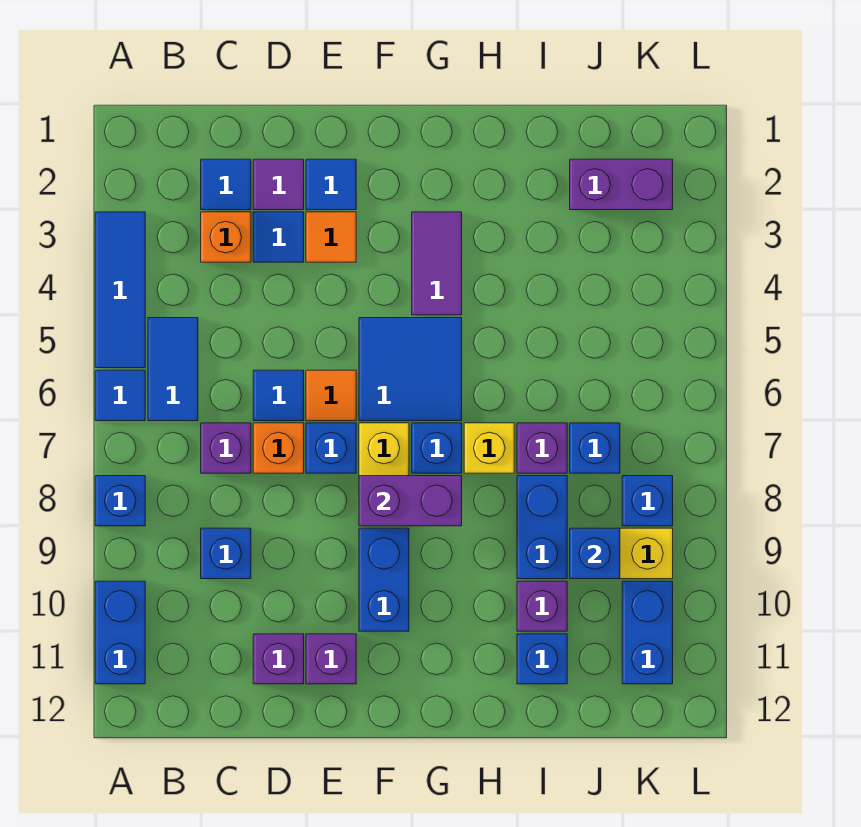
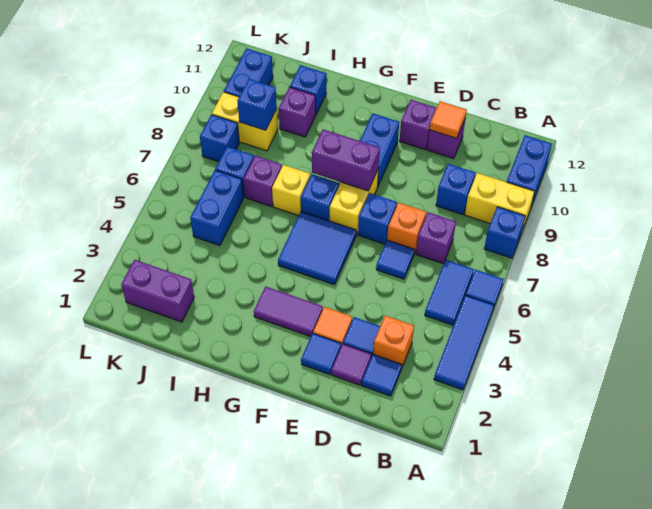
none -> yellow 1x2 brick [465,173,535,230]
orange 1x1 tile [306,370,356,421] -> orange 1x1 tile moved to [430,101,467,138]
purple 1x2 tile [412,212,462,315] -> purple 1x2 tile turned to [254,287,323,337]
blue 1x2 brick [517,476,567,579] -> blue 1x2 brick moved to [190,170,243,246]

